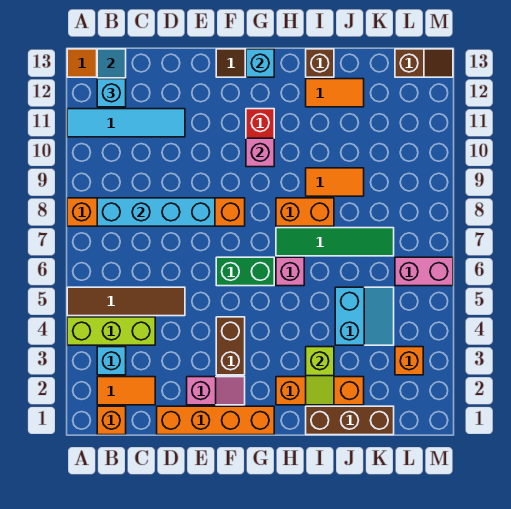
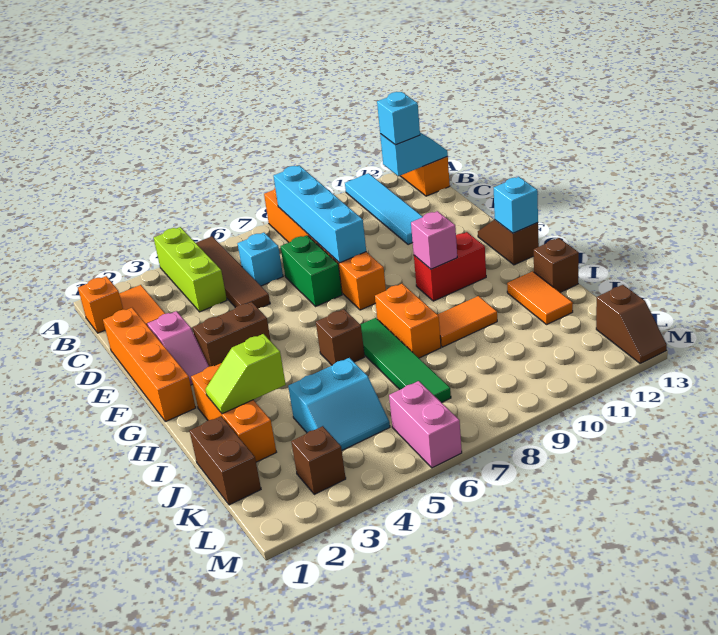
cyan 1x1 brick [97,347,126,375] -> cyan 1x1 brick moved to [238,233,283,286]
green 1x2 brick [216,257,274,286] -> green 1x2 brick moved to [280,235,342,306]
pink 1x1 brick [276,257,304,286] -> brown 1x1 brick [316,309,365,365]
brown 1x3 brick [306,406,394,435] -> brown 1x2 brick [190,416,261,505]
orange 1x2 tile [306,168,364,196] -> orange 1x2 tile turned to [437,296,497,347]
orange 1x1 brick [395,347,423,375] -> brown 1x1 brick [291,426,346,494]

